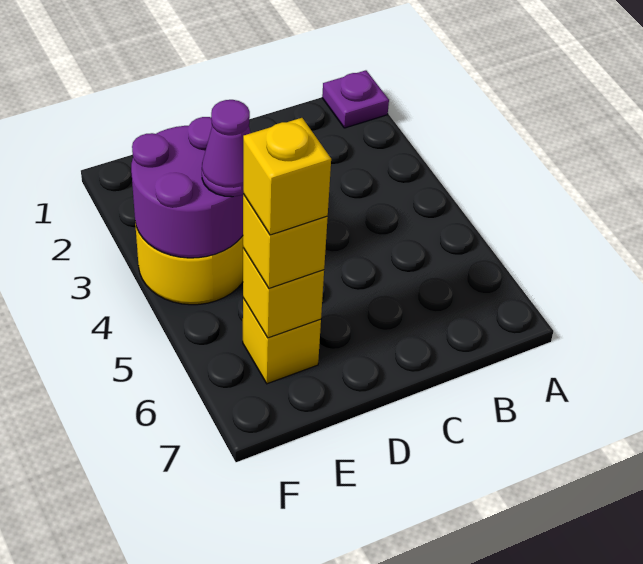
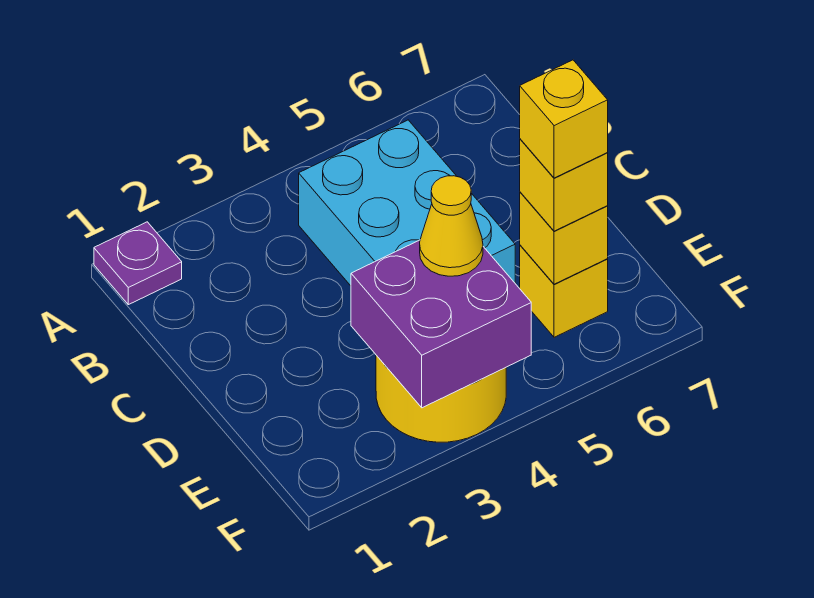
none -> cyan 2x3 brick [299,120,515,286]
purple 2x2 round brick [131,117,243,258] -> purple 2x2 brick [351,240,531,408]
purple 1x1 cone [202,100,251,197] -> yellow 1x1 cone [420,176,483,276]

